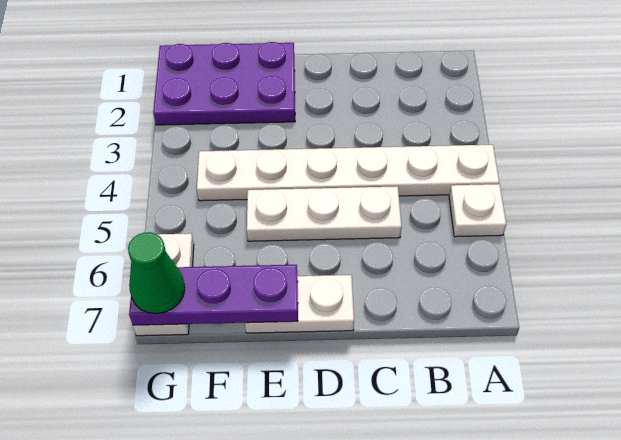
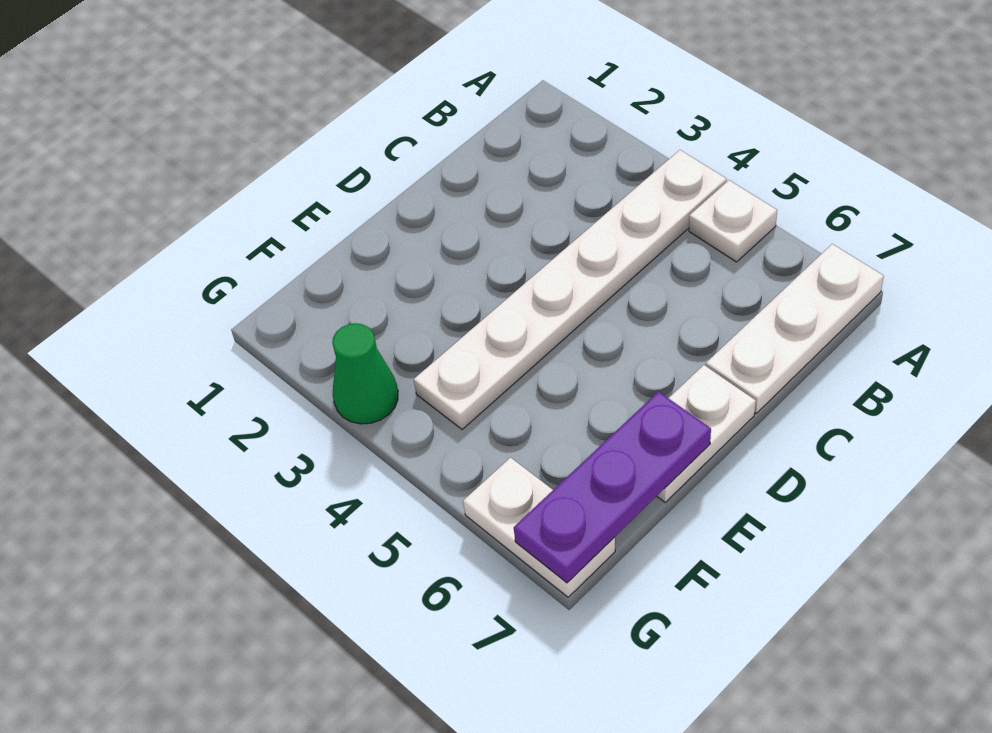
white 1x3 plate [247,186,402,241] -> white 1x3 plate moved to [706,244,884,413]
purple 2x3 plate [153,42,295,125] -> none
green 1x1 cone [128,232,185,314] -> green 1x1 cone moved to [332,323,398,424]

